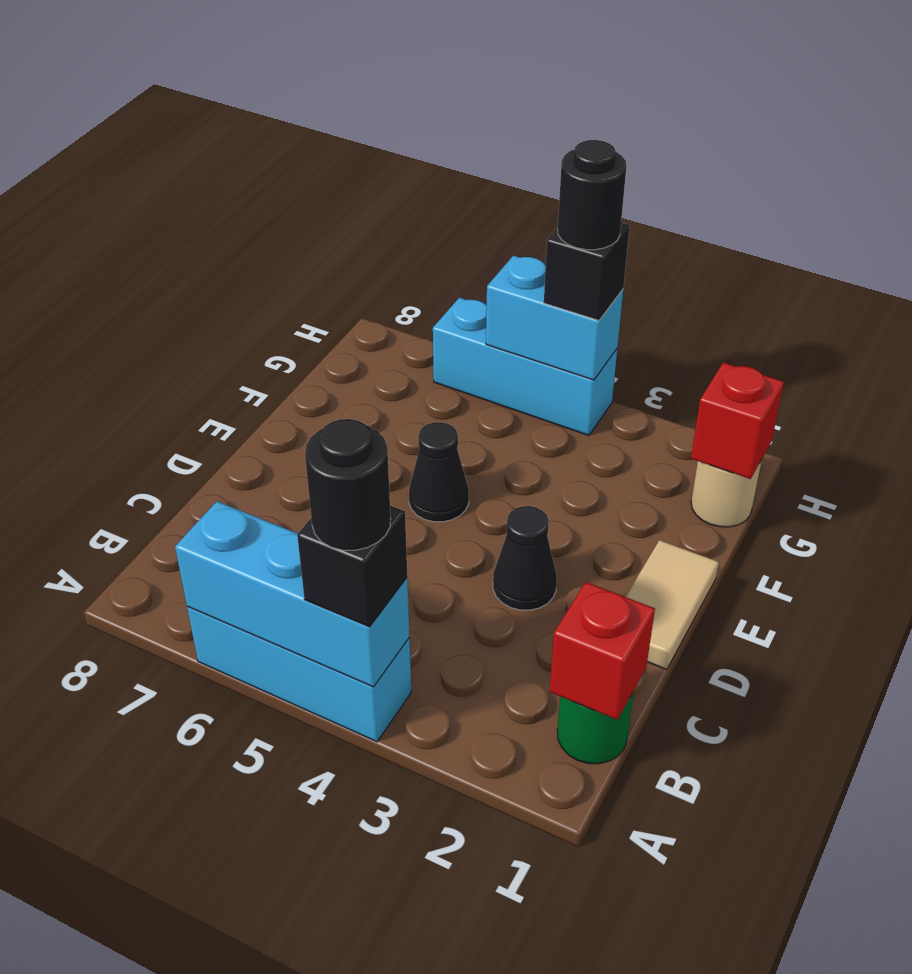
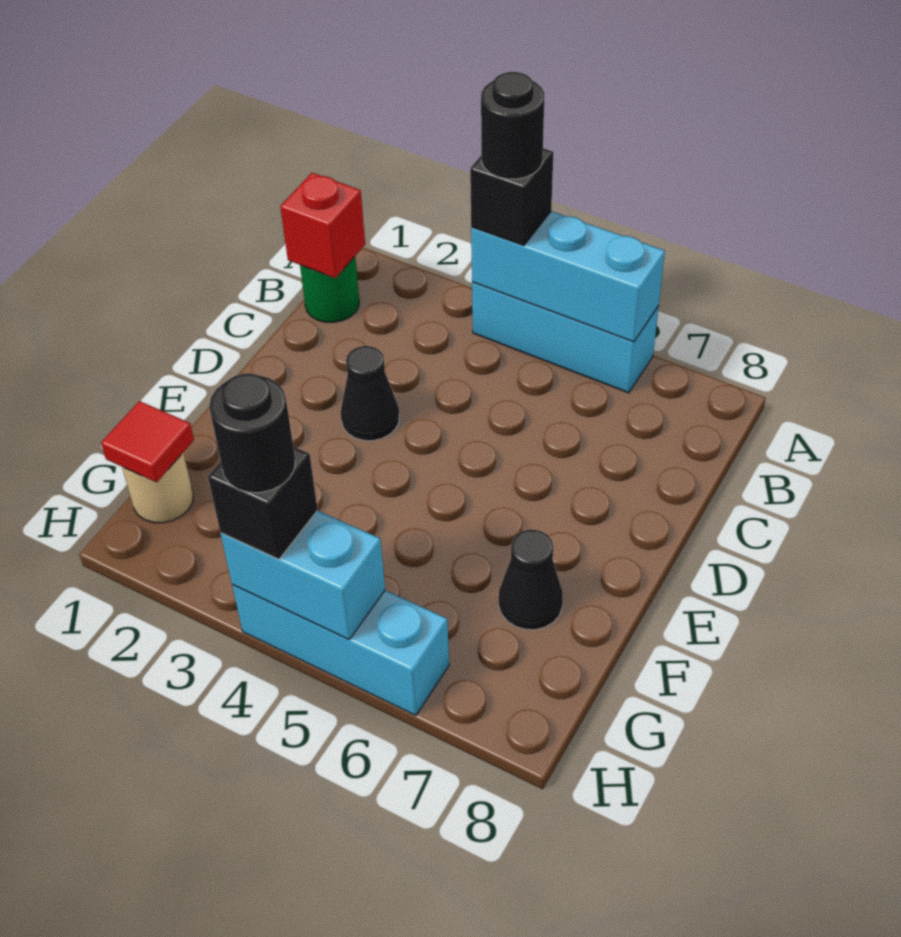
tan 1x2 tile [626,540,719,670] -> none
black 1x1 cone [409,422,469,522] -> black 1x1 cone moved to [499,530,563,630]
red 1x1 brick [691,362,784,479] -> red 1x1 tile [101,401,194,482]

